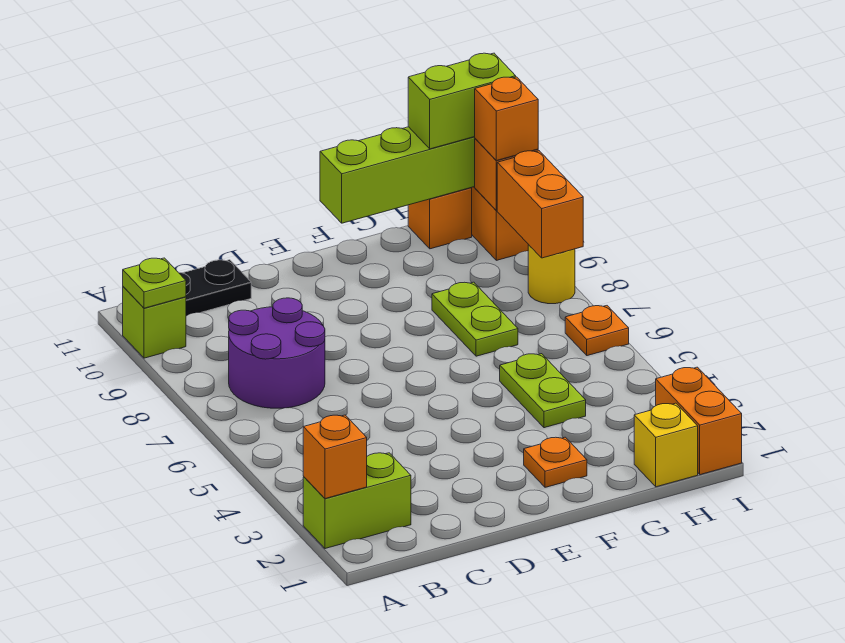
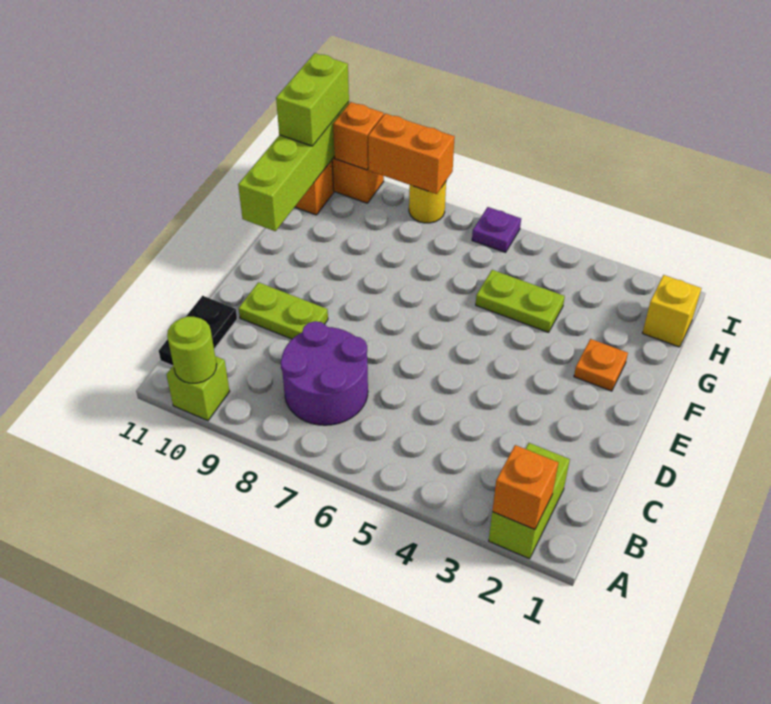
lime 1x1 plate [123,258,186,308] -> lime 1x1 round brick [167,316,217,383]
lime 1x2 plate [432,282,518,356] -> lime 1x2 plate moved to [239,282,328,339]
orange 1x2 brick [656,367,742,475] -> none
orange 1x1 plate [565,306,629,356] -> purple 1x1 plate [472,207,521,252]
orange 1x1 brick [475,77,538,161] -> none

